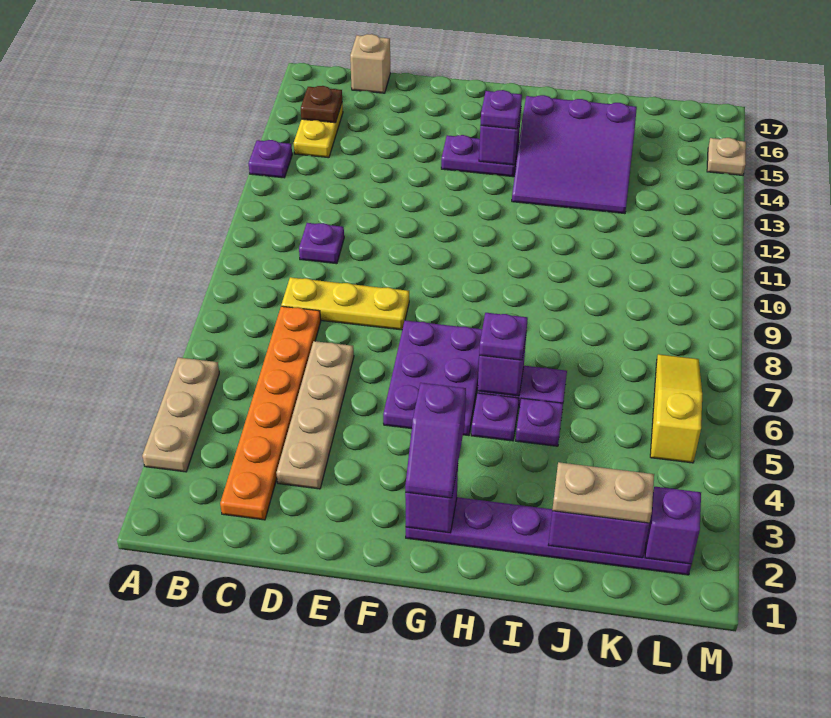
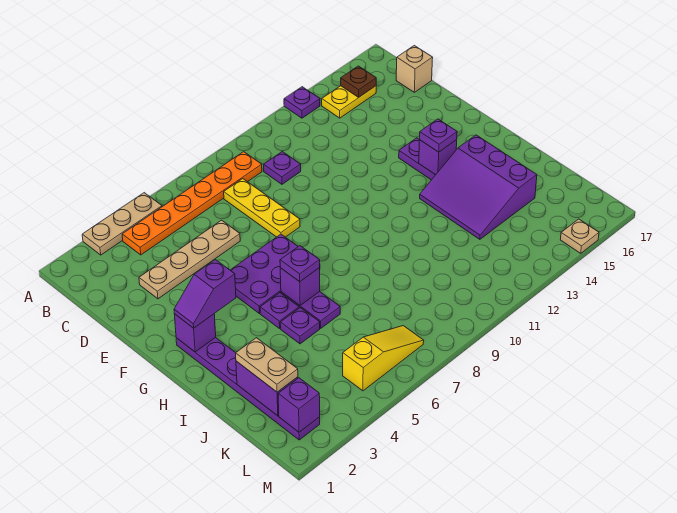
orange 1x6 plate [220,306,321,520] -> orange 1x6 plate moved to [122,152,262,255]

